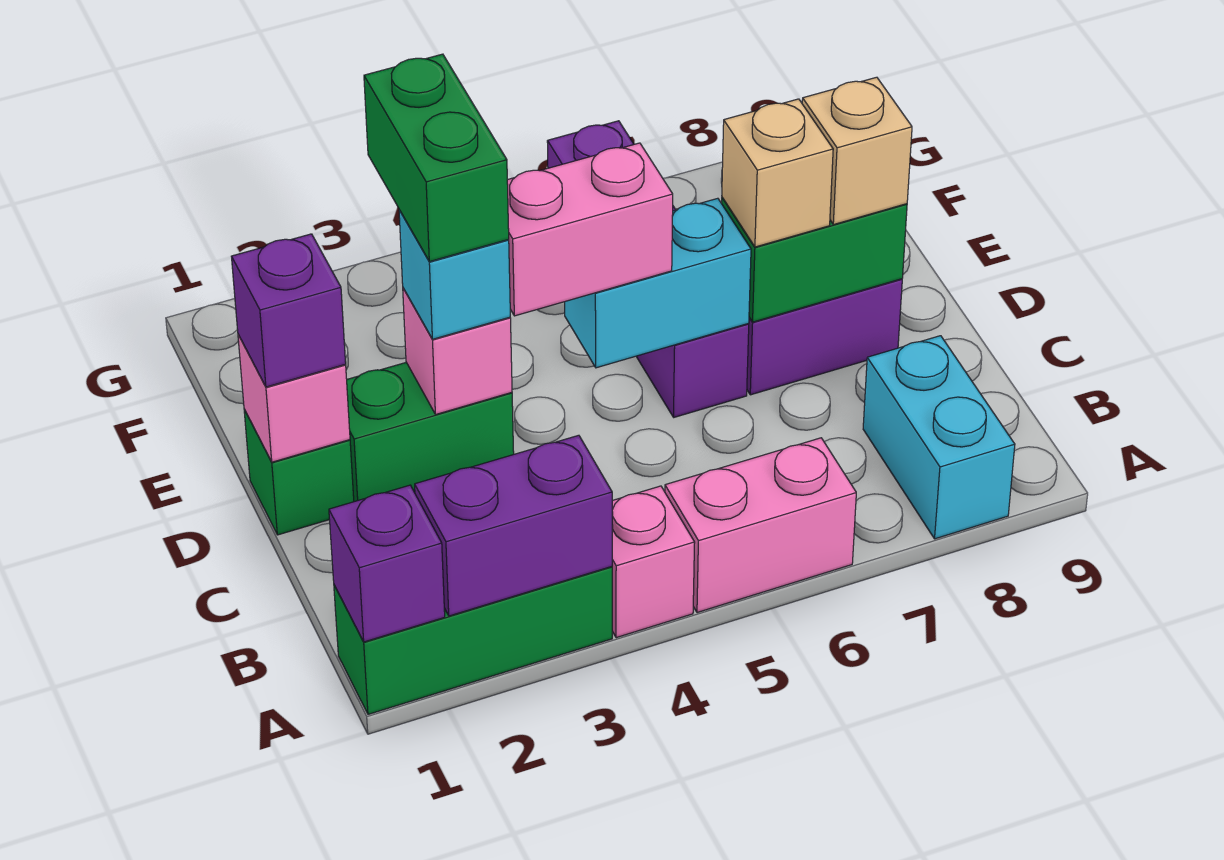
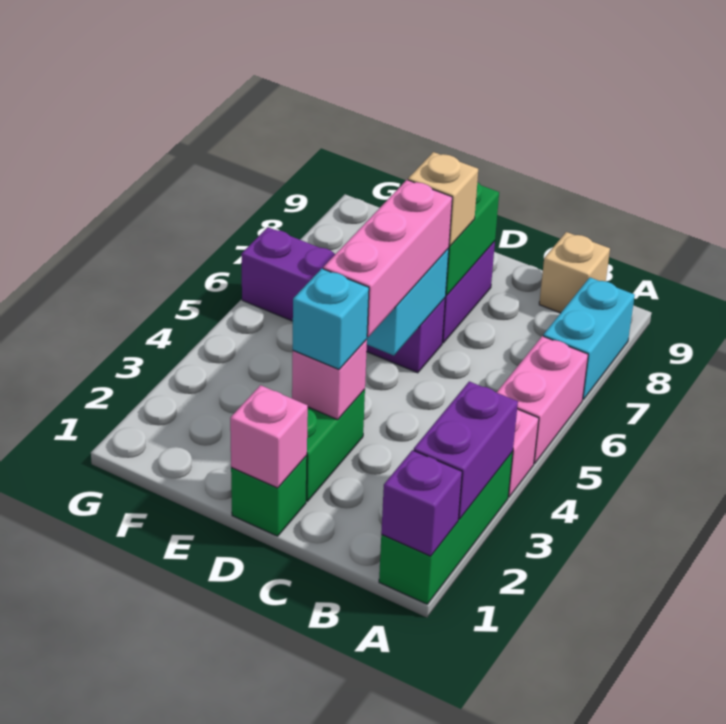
cyan 1x2 brick [863,336,1015,539] -> cyan 1x2 brick turned to [543,278,635,399]
purple 1x1 brick [231,234,346,387] -> none
green 1x2 brick [364,54,509,262] -> none
pink 1x2 brick [507,143,673,316] -> pink 1x3 brick [323,180,452,337]
tan 1x1 brick [802,77,912,225] -> tan 1x1 brick moved to [539,232,610,313]

